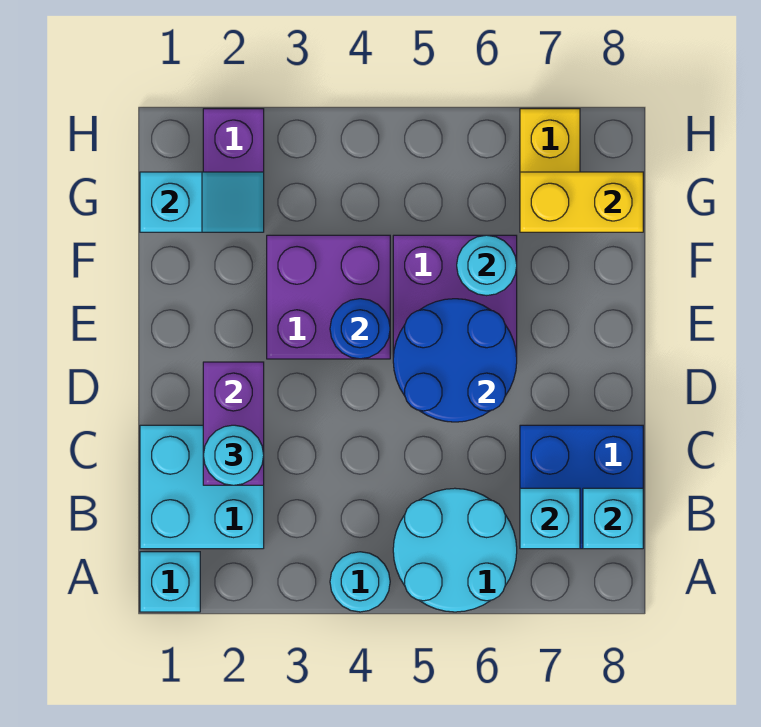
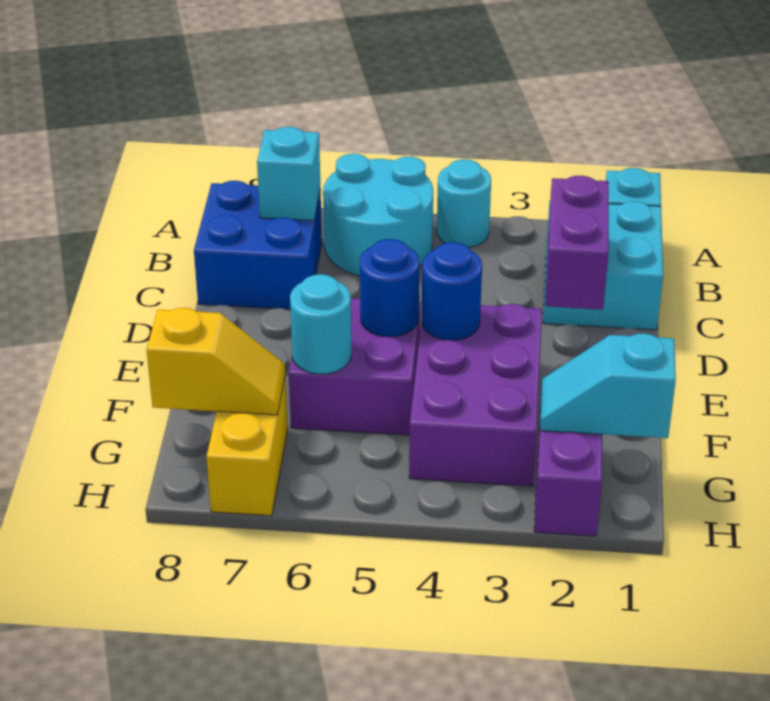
cyan 1x1 brick [583,488,643,549] -> none
cyan 1x1 round brick [203,425,264,485] -> none
blue 2x2 round brick [393,299,517,422] -> blue 1x1 round brick [360,239,419,337]
purple 2x2 brick [267,235,390,359] -> purple 2x3 brick [409,304,542,486]
yellow 1x2 brick [520,172,643,232] -> yellow 1x2 slope [147,308,285,415]

